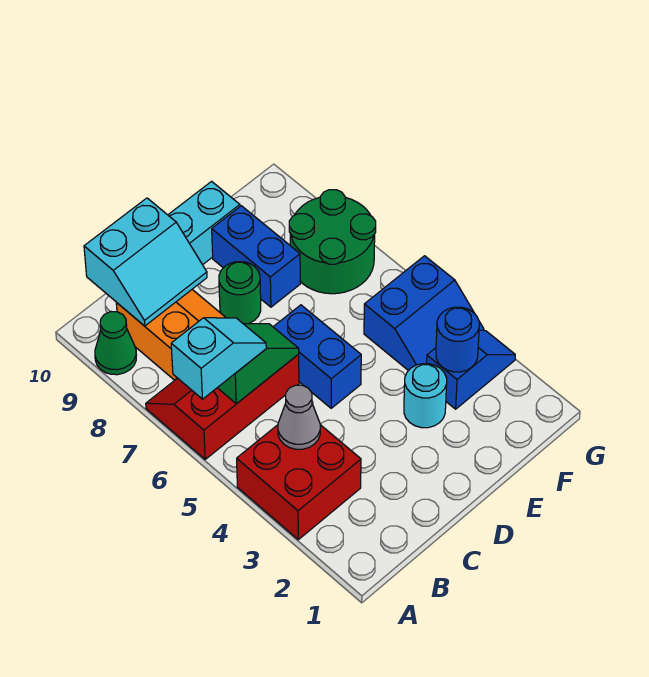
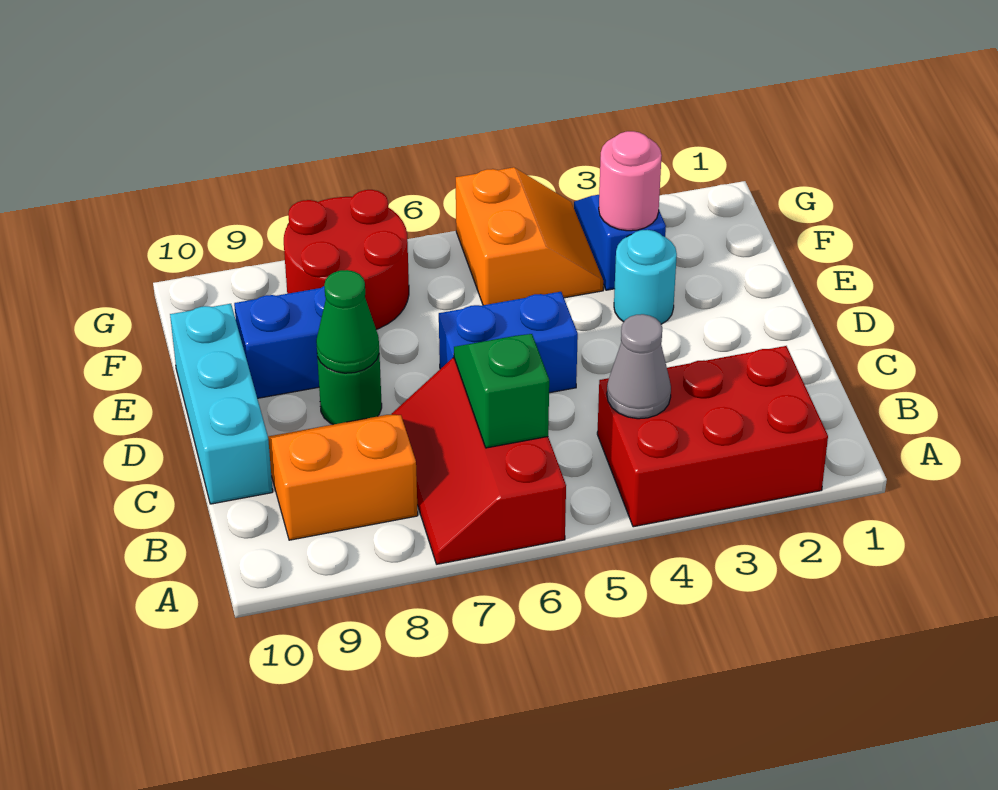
red 2x2 brick [237,425,361,540] -> red 2x3 brick [597,346,828,527]
cyan 1x2 slope [171,318,266,399] -> none
green 1x1 cone [95,312,136,375] -> green 1x1 cone moved to [316,270,379,373]
cyan 2x2 slope [84,198,207,326] -> none
blue 1x1 round brick [436,307,479,372] -> pink 1x1 round brick [599,131,662,231]
blue 2x2 slope [364,256,484,371] -> orange 2x2 slope [456,167,603,305]
green 2x2 round brick [289,190,376,294] -> red 2x2 round brick [284,190,409,329]

